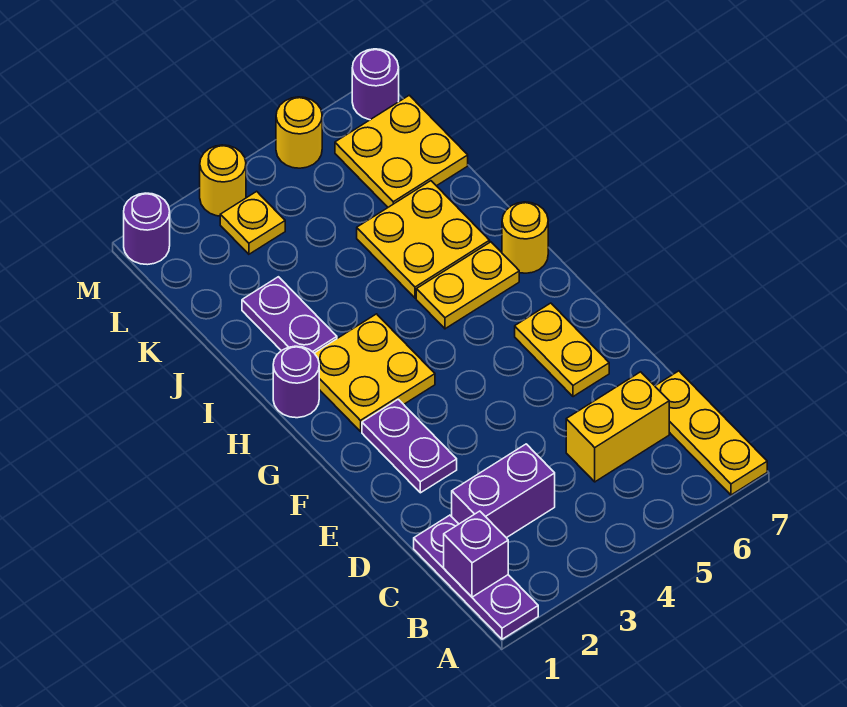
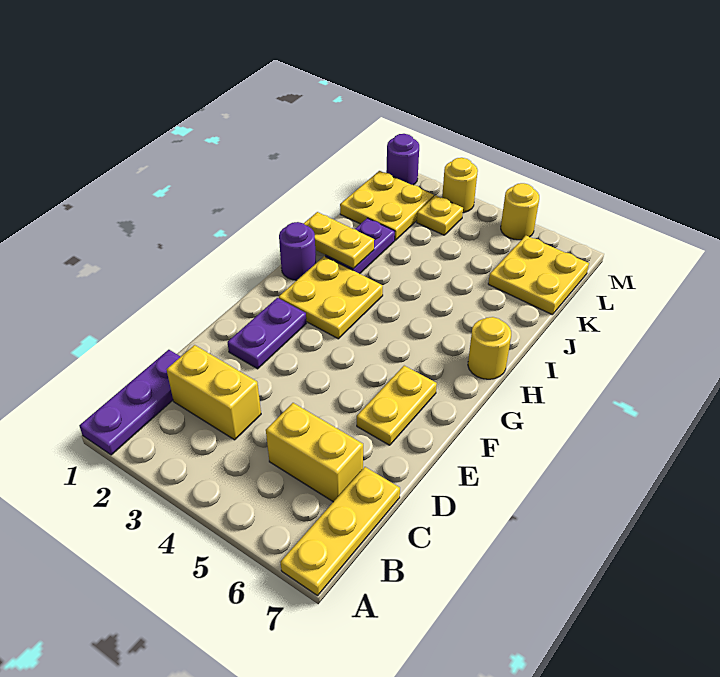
purple 1x1 brick [444,511,508,597] -> none
purple 1x2 brick [452,444,555,538] -> yellow 1x2 brick [167,345,261,440]
yellow 1x2 plate [416,242,519,329] -> yellow 1x2 plate moved to [304,212,374,269]
yellow 2x2 plate [357,181,490,298] -> yellow 2x2 plate moved to [340,171,434,240]
purple 1x1 round brick [352,49,399,120] -> none

